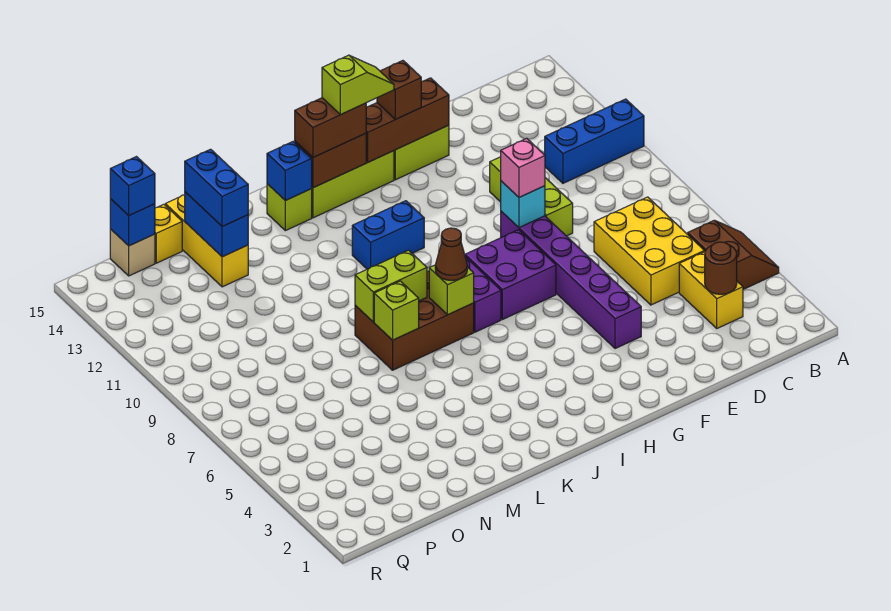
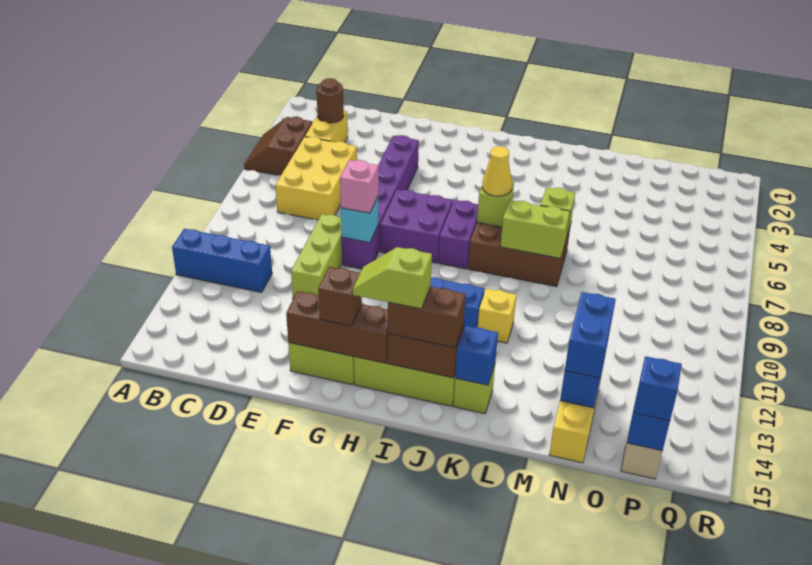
brown 1x1 cone [435,228,467,280] -> yellow 1x1 cone [482,146,512,196]
yellow 1x1 brick [155,204,182,263] -> yellow 1x1 brick moved to [478,289,516,343]

